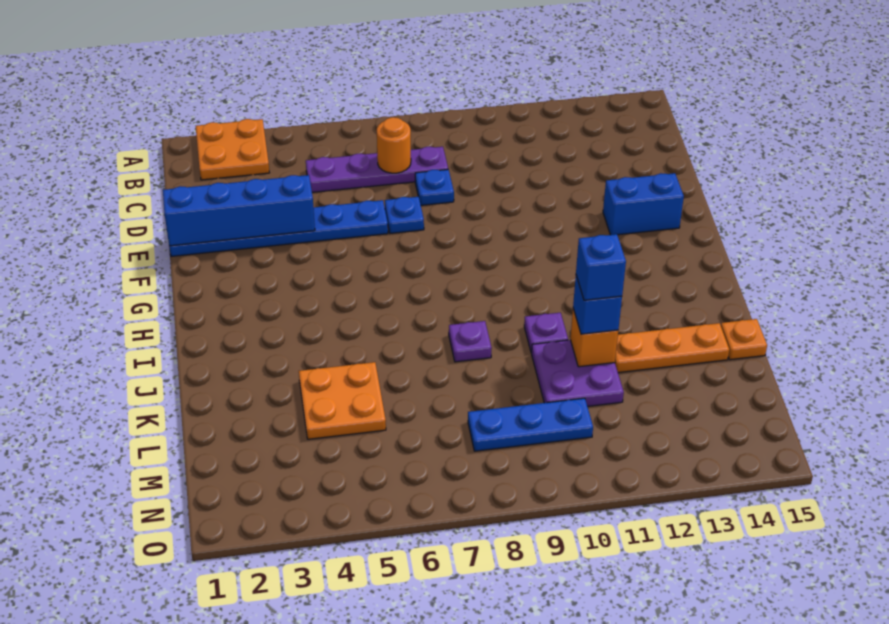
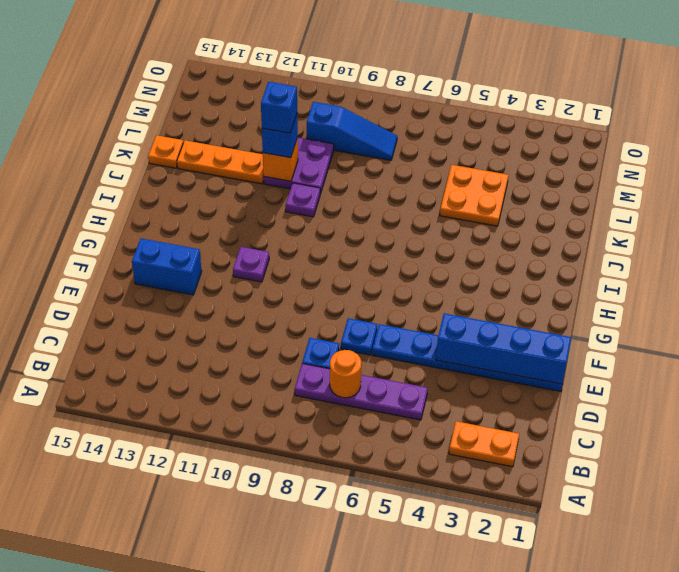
orange 2x2 plate [196,119,269,180] -> orange 1x2 plate [449,421,519,467]
purple 1x1 plate [449,321,492,362] -> purple 1x1 plate moved to [233,247,269,282]
blue 1x3 plate [468,398,593,451] -> blue 1x3 slope [307,102,397,160]

